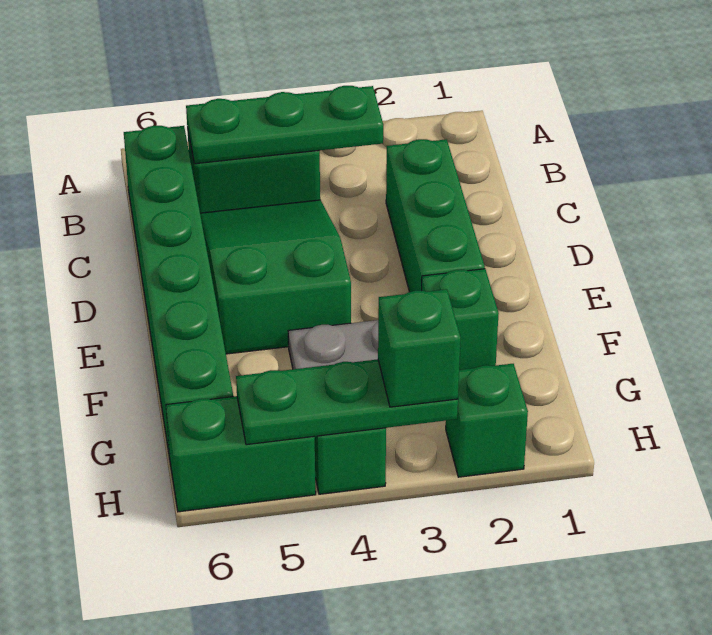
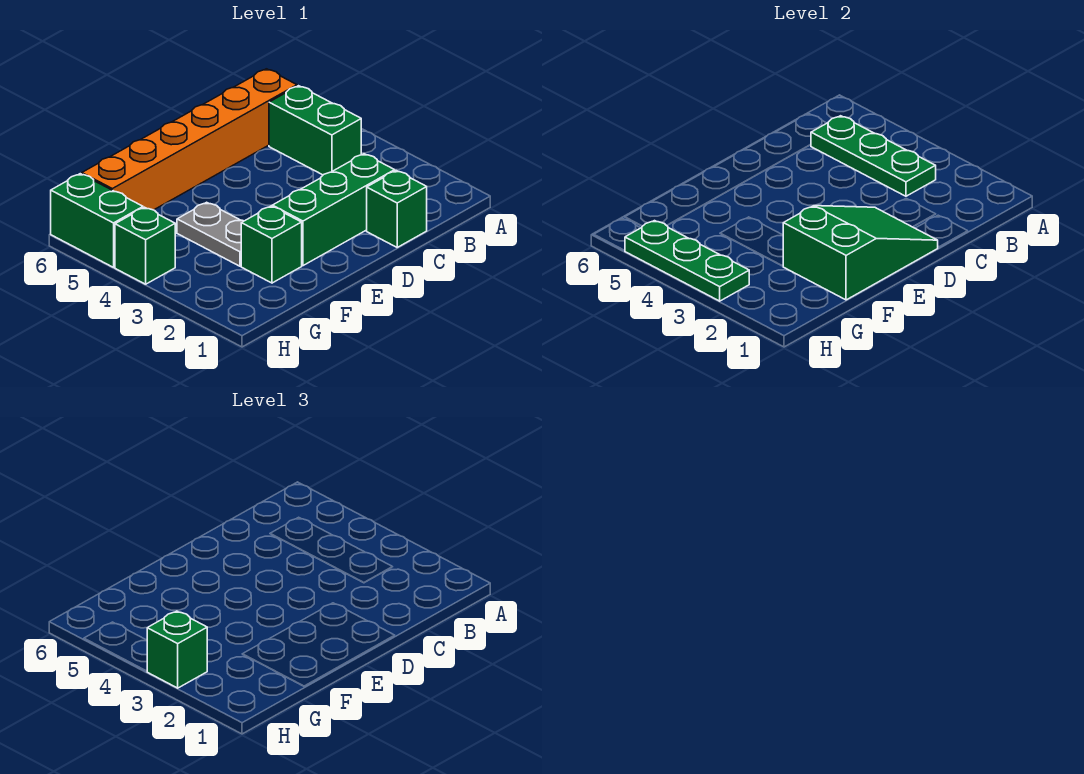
green 1x6 brick [124,126,233,458] -> orange 1x6 brick [82,69,297,210]
green 2x3 slope [200,200,351,354] -> green 2x3 slope moved to [783,206,938,300]
green 1x1 brick [446,364,528,477] -> green 1x1 brick moved to [367,171,427,247]

